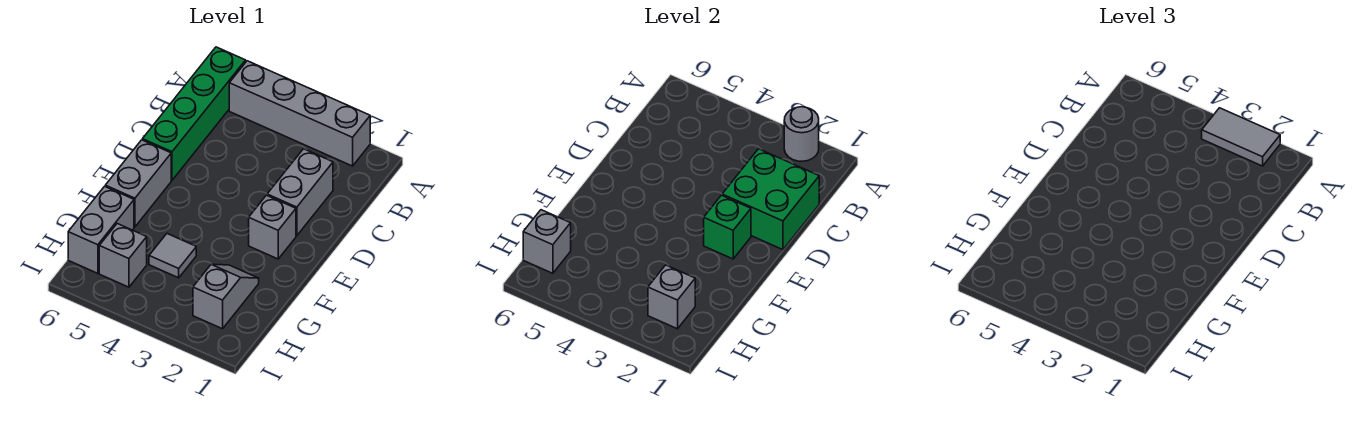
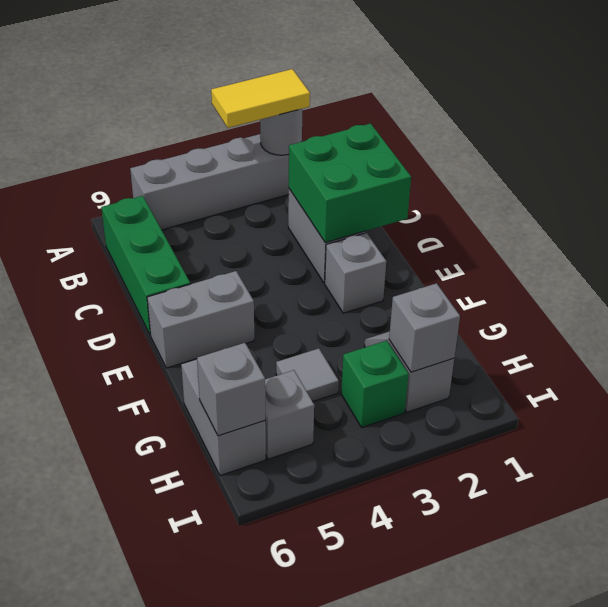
grey 1x2 tile [1202,108,1280,166] -> yellow 1x2 tile [211,69,310,128]
green 1x4 brick [142,47,246,180] -> green 1x3 brick [101,196,190,335]
green 1x1 brick [704,195,751,259] -> green 1x1 brick moved to [341,341,409,427]
grey 1x2 brick [105,140,171,227] -> grey 1x2 brick turned to [147,271,254,368]

